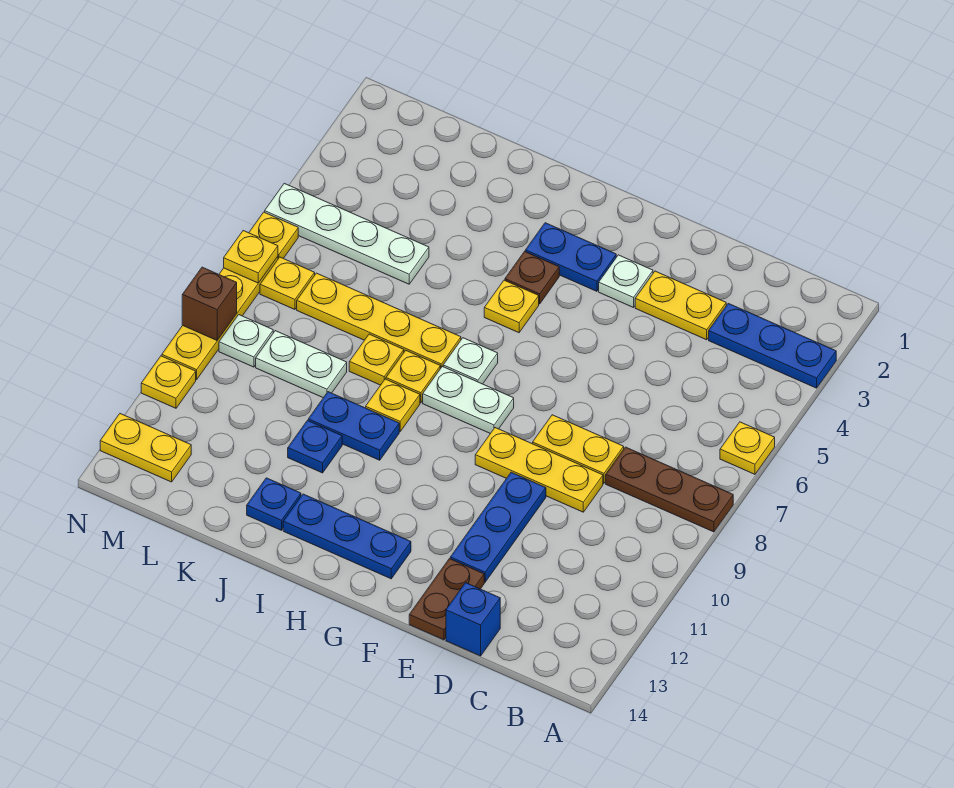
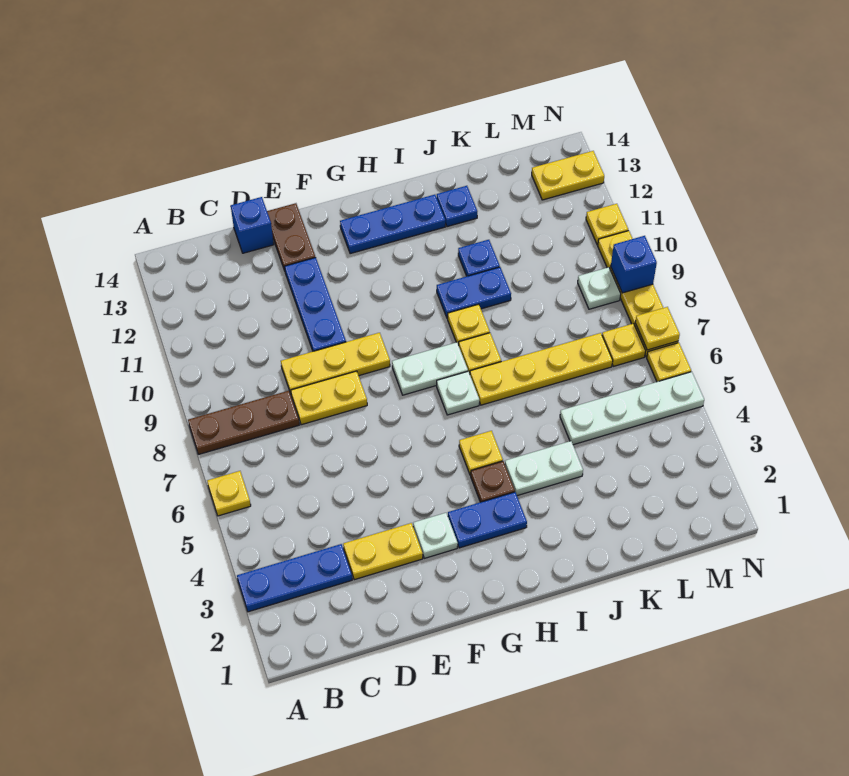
yellow 1x1 plate [349,334,404,385] -> none
white 1x2 plate [256,331,347,398] -> white 1x2 plate moved to [505,441,583,496]
brown 1x1 brick [182,267,237,340] -> blue 1x1 brick [611,236,657,293]

